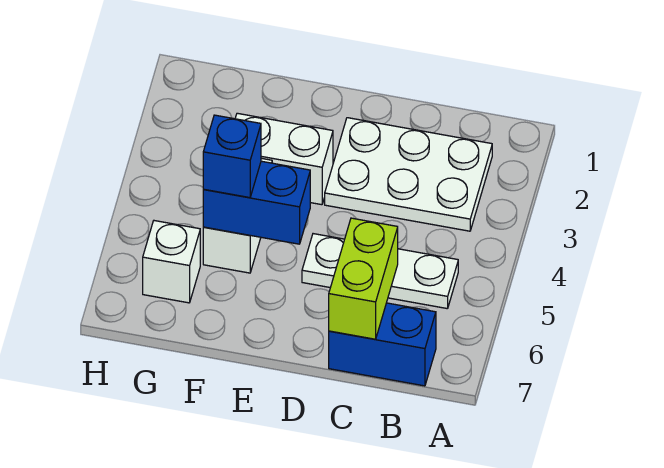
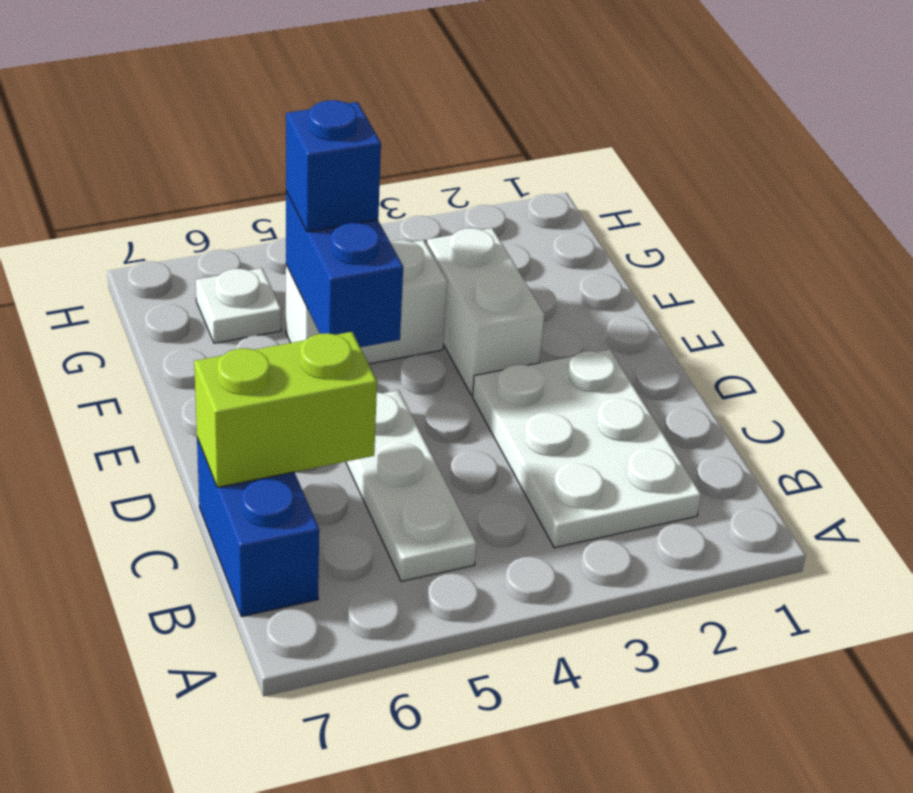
white 1x1 brick [143,221,200,303] -> white 1x1 plate [196,268,281,343]

